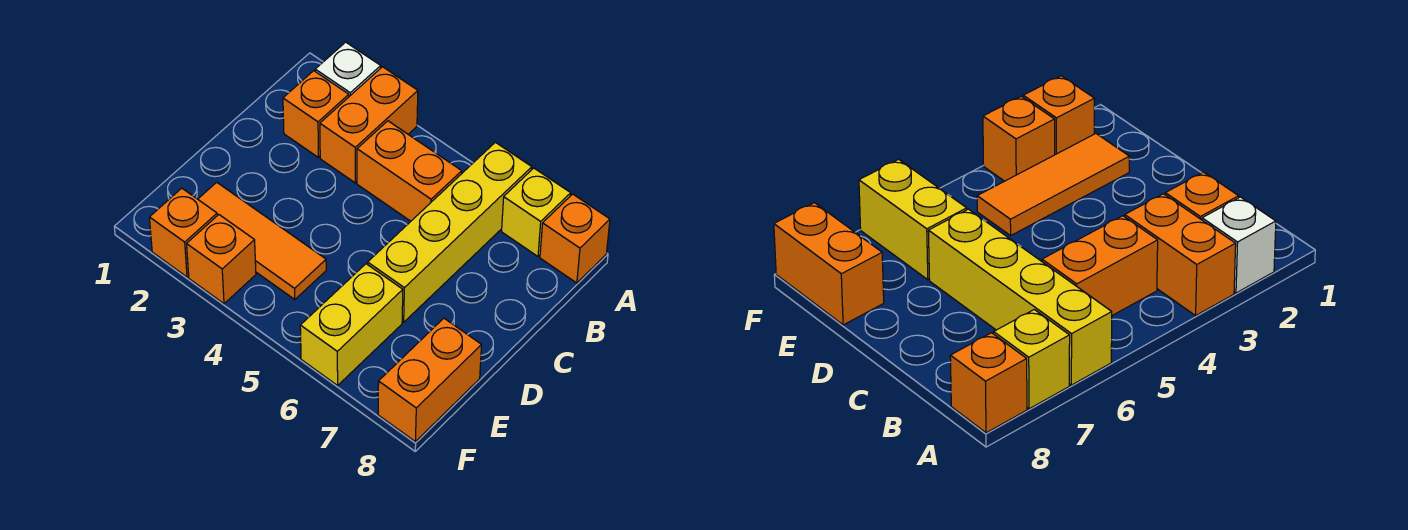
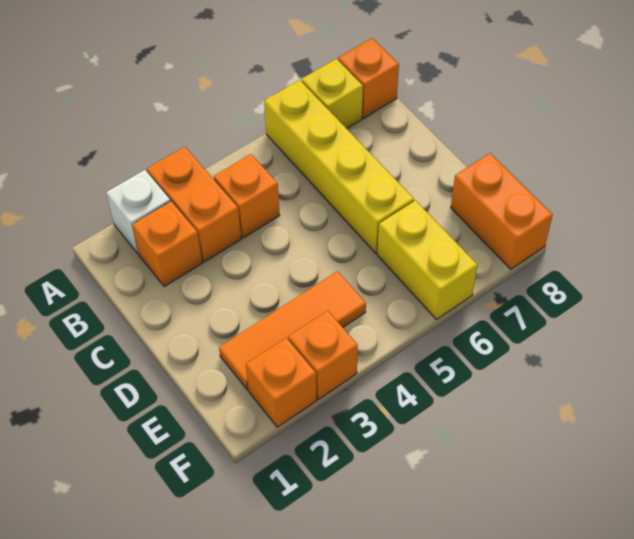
orange 1x2 brick [357,121,462,221] -> orange 1x1 brick [214,154,280,238]

